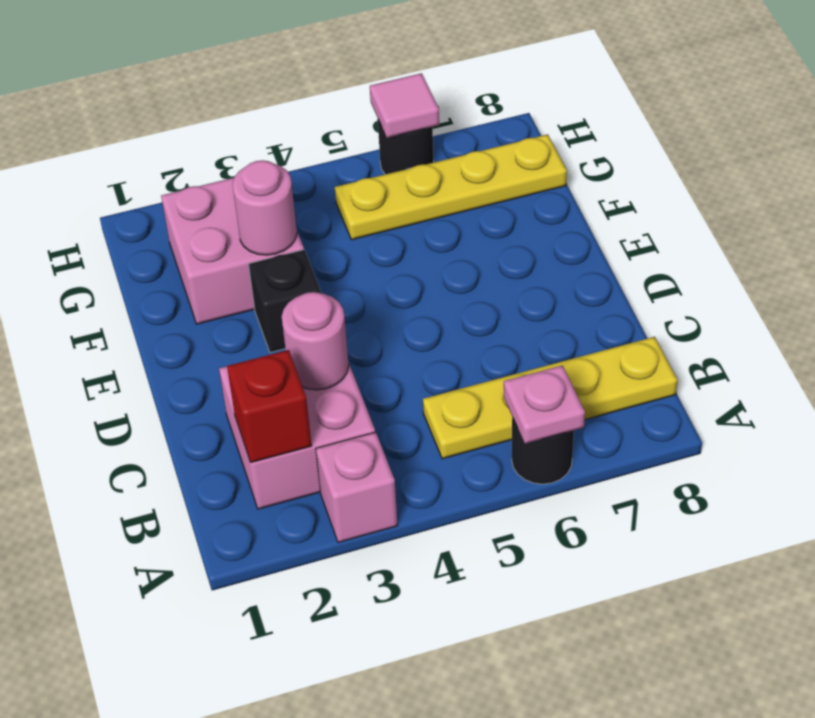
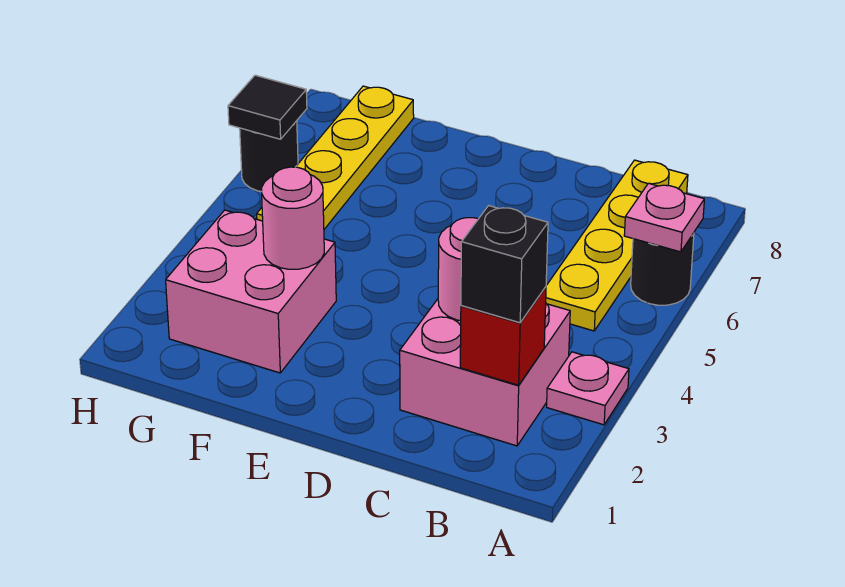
pink 1x1 brick [316,432,398,543] -> pink 1x1 plate [547,352,629,425]
black 1x1 brick [249,250,321,352] -> black 1x1 brick moved to [461,206,548,323]
pink 1x1 tile [370,73,439,138] -> black 1x1 tile [228,75,307,139]

